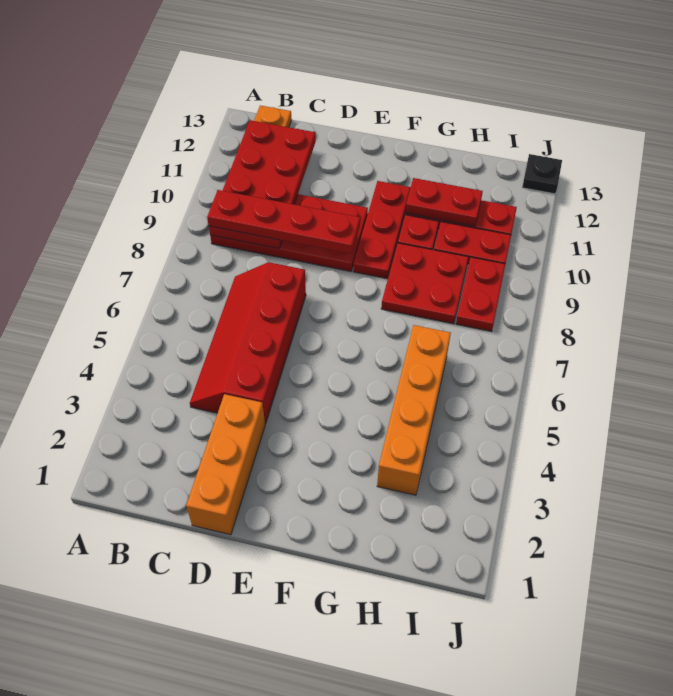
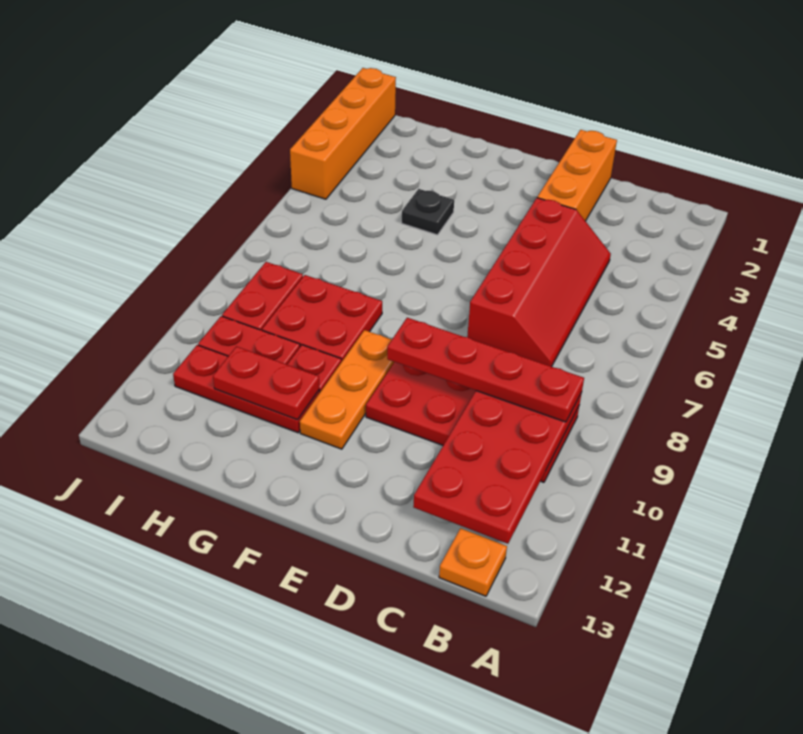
red 1x3 plate [353,181,410,279] -> orange 1x3 plate [300,330,394,449]
orange 1x4 brick [377,325,451,495] -> orange 1x4 brick moved to [290,68,396,199]
black 1x1 plate [522,154,562,194] -> black 1x1 plate moved to [402,189,454,235]

